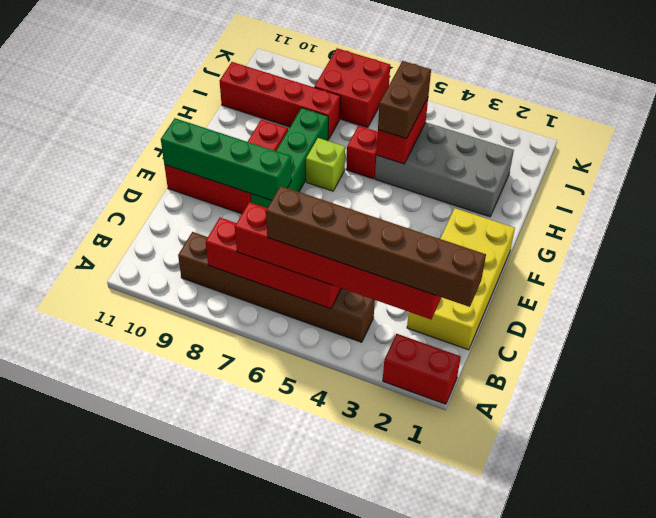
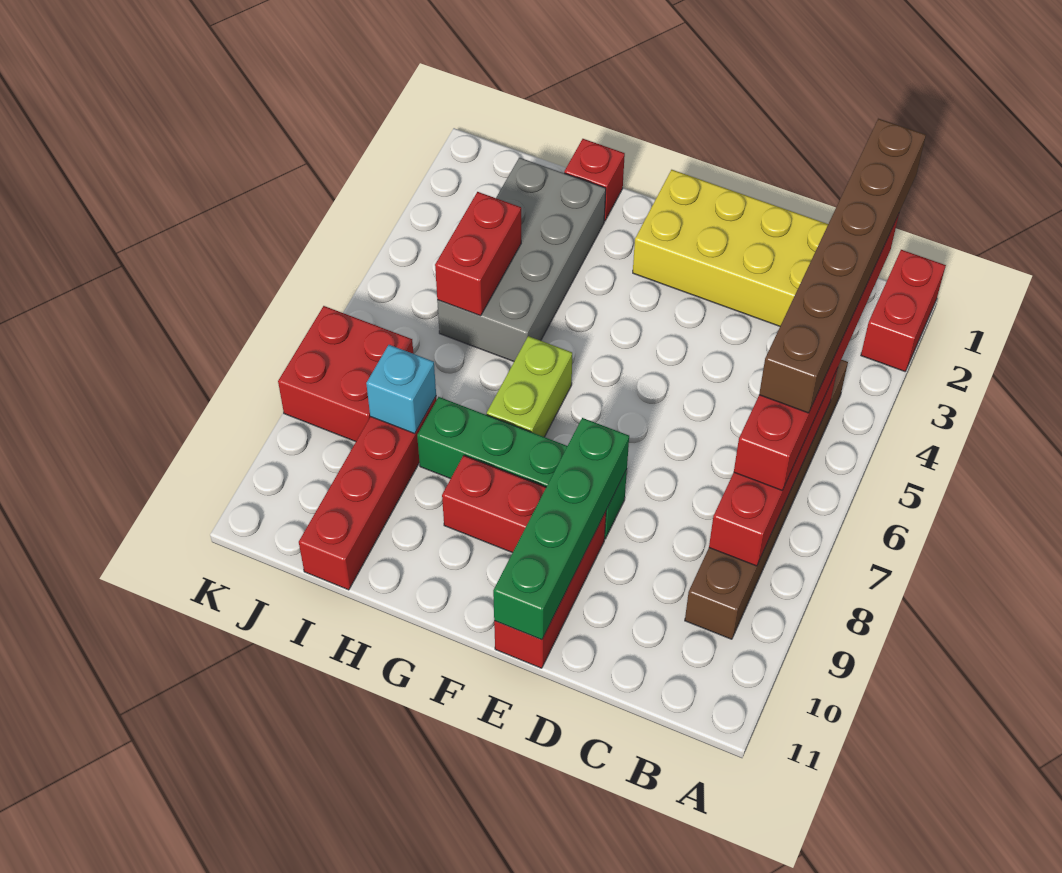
lime 1x1 brick [306,138,345,191] -> lime 1x2 brick [487,336,572,437]
red 1x2 brick [376,98,428,164] -> red 1x2 brick turned to [435,192,521,316]
brown 1x2 brick [378,61,431,139] -> none
red 1x1 brick [346,126,378,179] -> red 1x1 brick moved to [564,139,625,221]
none -> cyan 1x1 brick [366,345,436,434]

